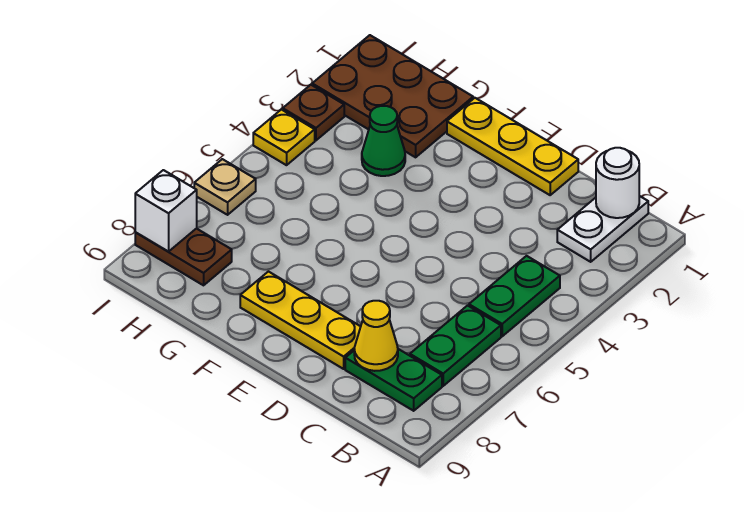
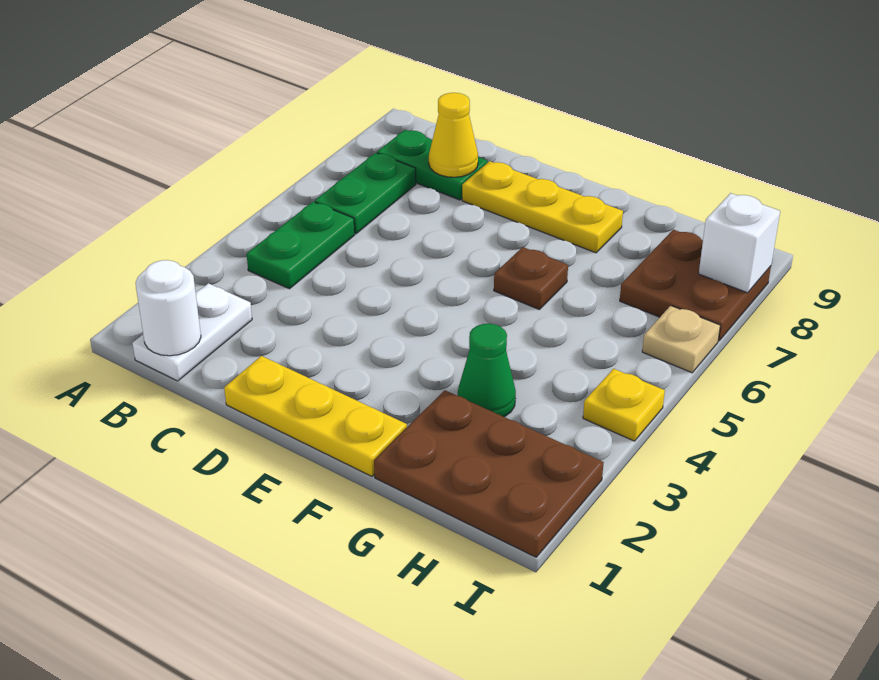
brown 1x2 plate [135,228,232,285] -> brown 2x2 plate [620,230,771,341]
brown 1x1 plate [283,85,344,140] -> brown 1x1 plate moved to [494,247,568,309]

